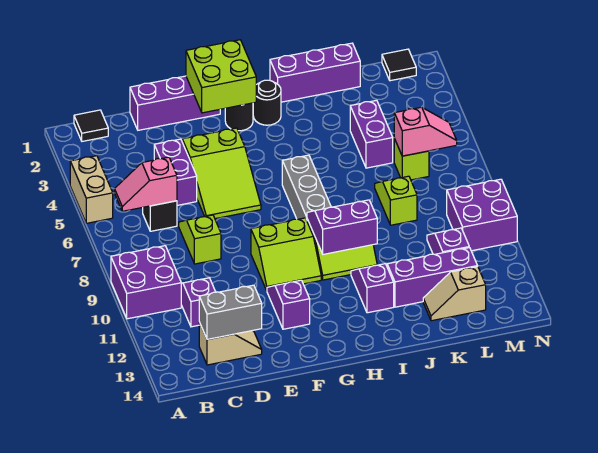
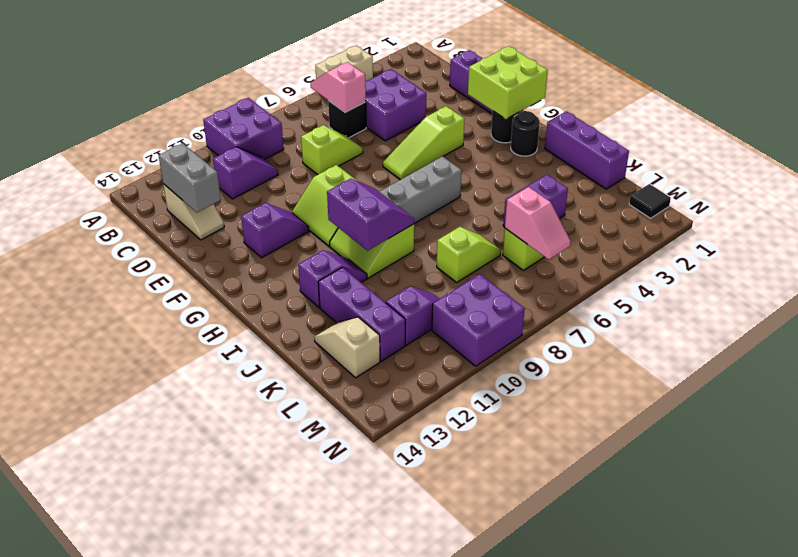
black 1x1 tile [74,110,108,141] -> none
purple 1x2 brick [154,139,197,205] -> purple 2x2 brick [365,69,426,141]
lime 2x3 slope [182,128,261,219] -> lime 1x3 slope [383,106,464,180]

